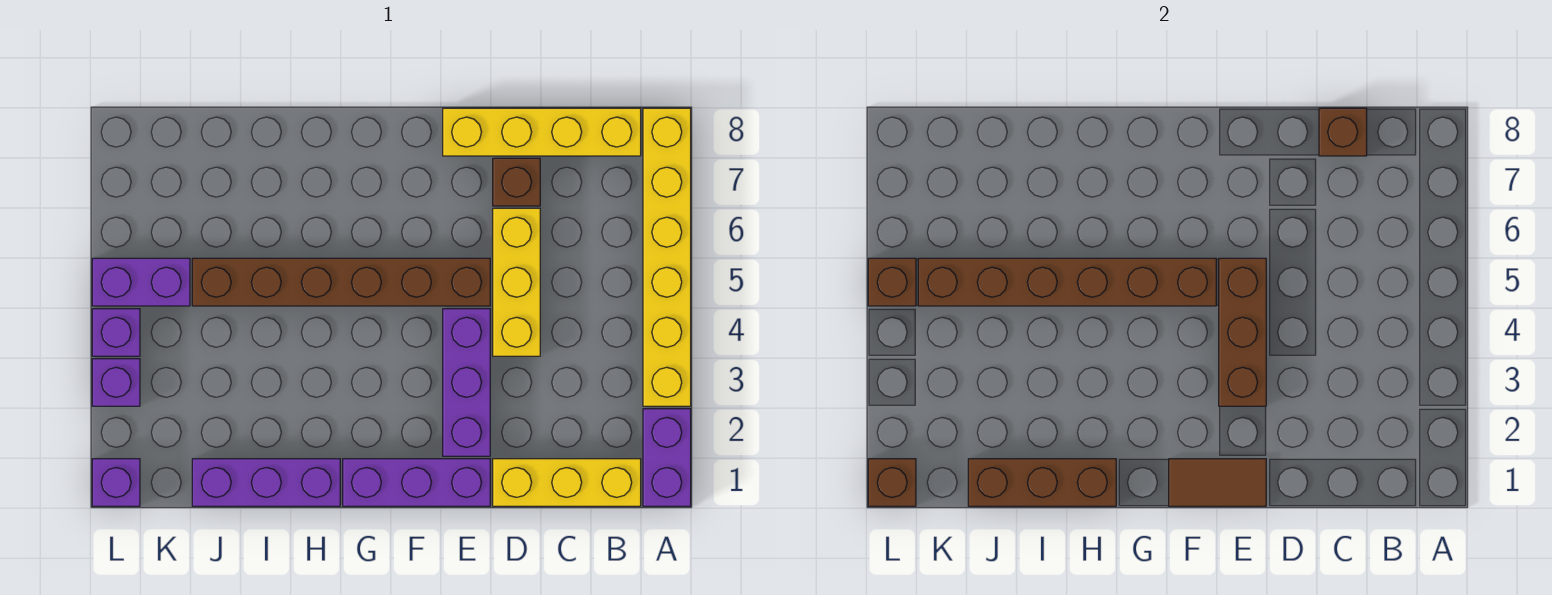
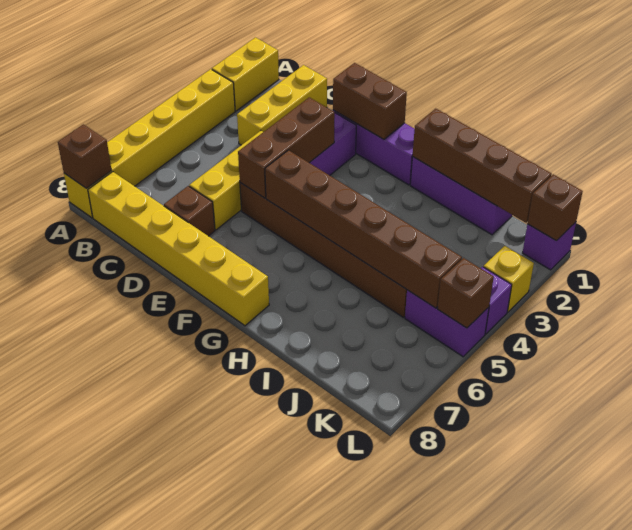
purple 1x2 brick [643,409,691,506] -> yellow 1x2 brick [212,37,279,111]
yellow 1x3 brick [493,459,641,506] -> yellow 1x3 brick turned to [237,65,327,145]
yellow 1x4 brick [443,108,641,156] -> yellow 1x6 brick [88,172,269,326]
brown 1x1 brick [1319,108,1367,156] -> brown 1x1 brick moved to [58,124,111,188]
brown 1x2 tile [1169,459,1266,506] -> brown 1x2 brick [333,63,407,139]
brown 1x3 brick [968,459,1116,506] -> brown 1x4 brick [413,109,552,223]
purple 1x1 brick [92,359,140,406] -> yellow 1x1 brick [484,246,534,312]

